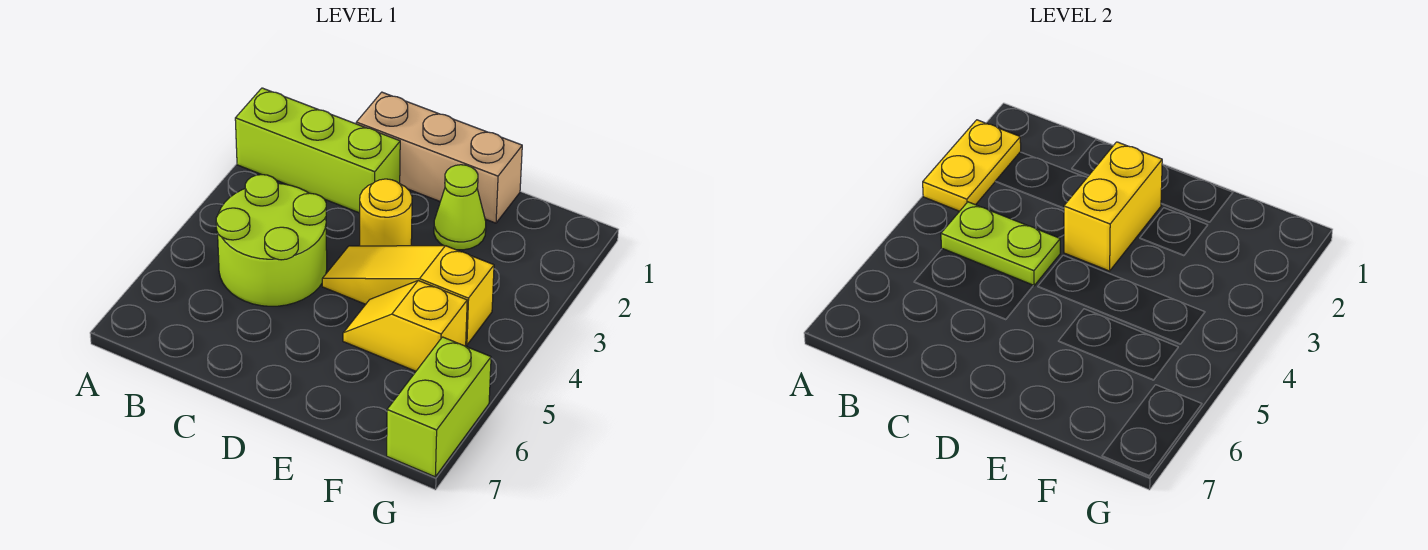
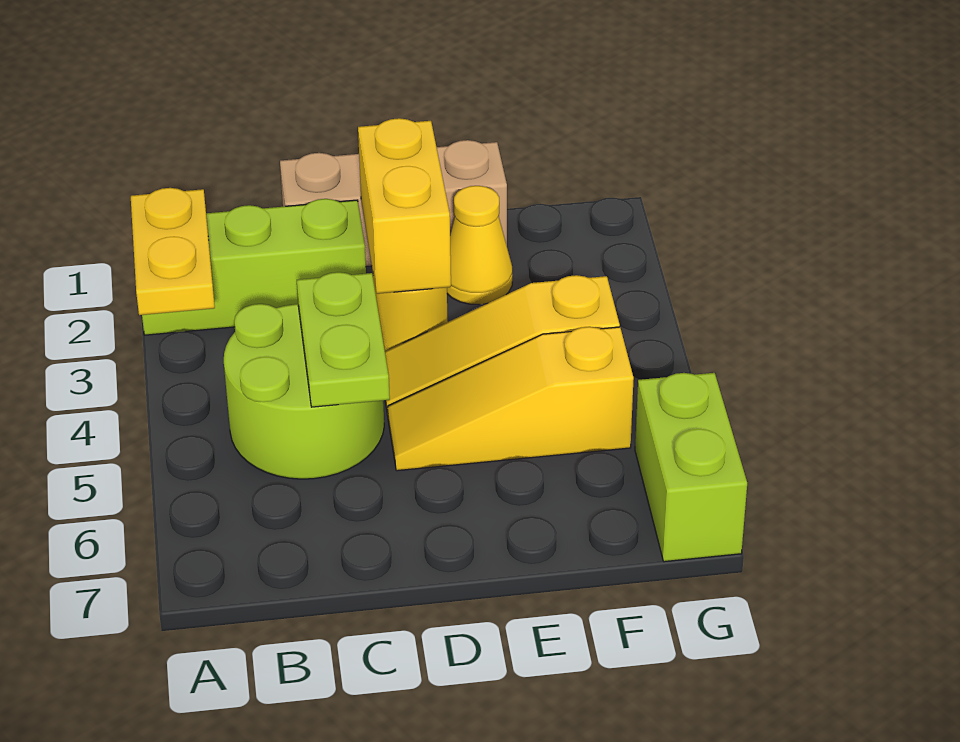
lime 1x2 plate [941,202,1060,286] -> lime 1x2 plate turned to [297,272,390,407]
lime 1x1 cone [434,165,486,250] -> yellow 1x1 cone [447,186,512,304]
yellow 1x2 slope [343,281,467,371] -> yellow 1x3 slope [388,327,634,471]

